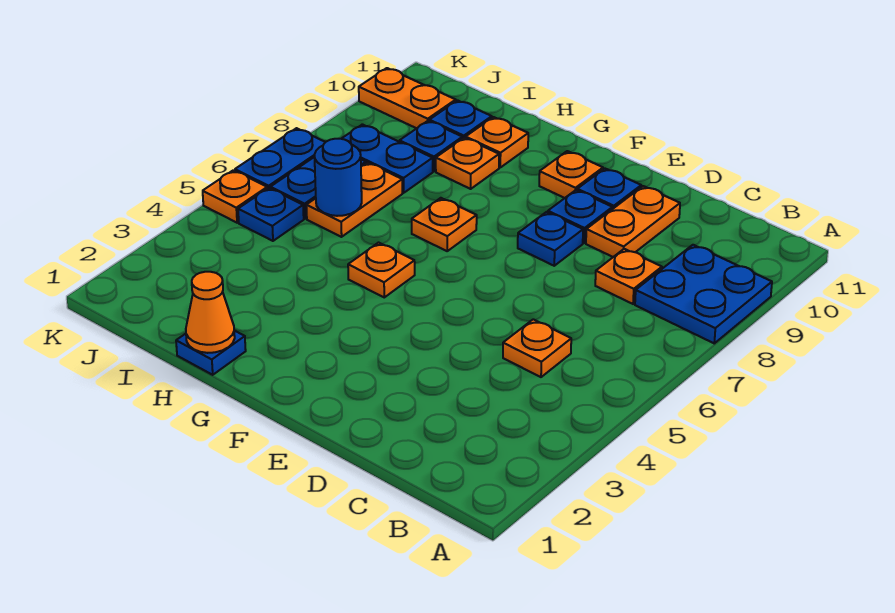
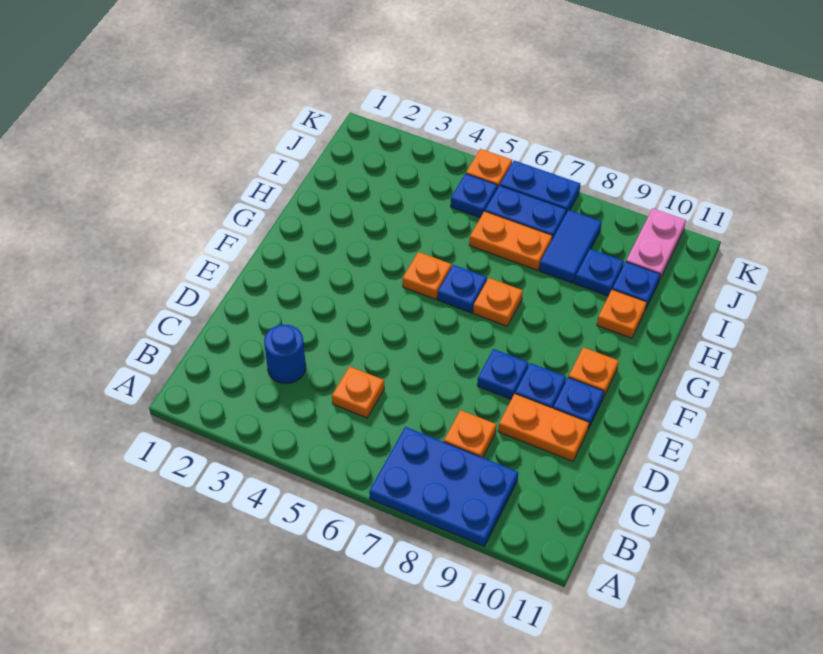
blue 2x2 plate [635,245,772,343] -> blue 2x3 plate [369,427,518,546]
blue 1x1 plate [176,331,246,375] -> blue 1x1 plate moved to [438,265,487,313]
orange 1x1 cone [186,272,235,353] -> none
orange 1x1 plate [436,138,499,189] -> none
blue 1x1 round brick [314,139,362,216] -> blue 1x1 round brick moved to [264,325,306,383]
blue 1x2 plate [342,124,433,193] -> blue 1x2 tile [539,210,602,283]
orange 1x2 plate [359,68,456,128] -> pink 1x2 plate [626,208,686,281]

